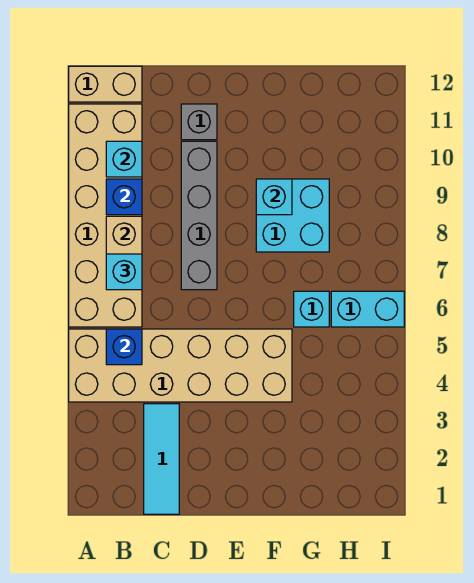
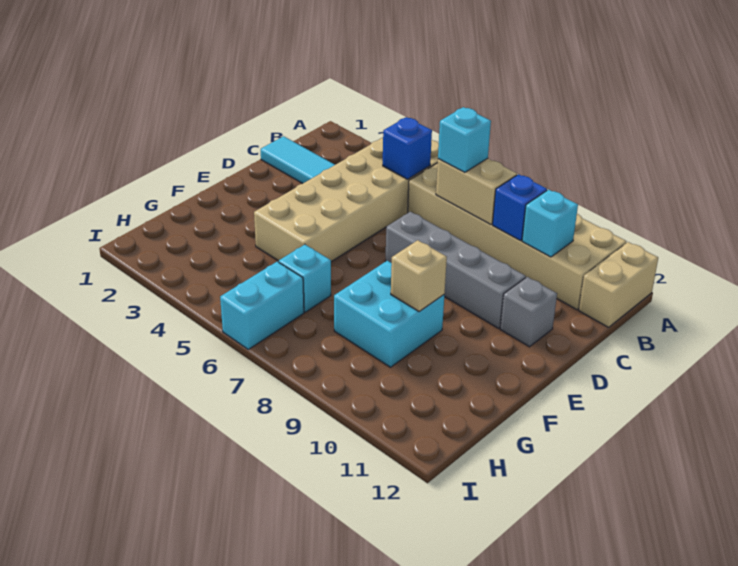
cyan 1x1 brick [256,179,292,215] -> tan 1x1 brick [391,240,447,312]

